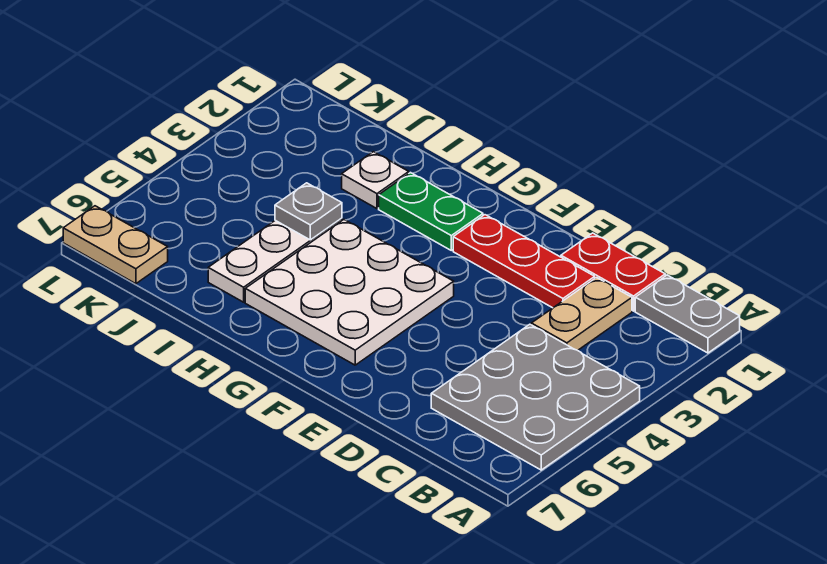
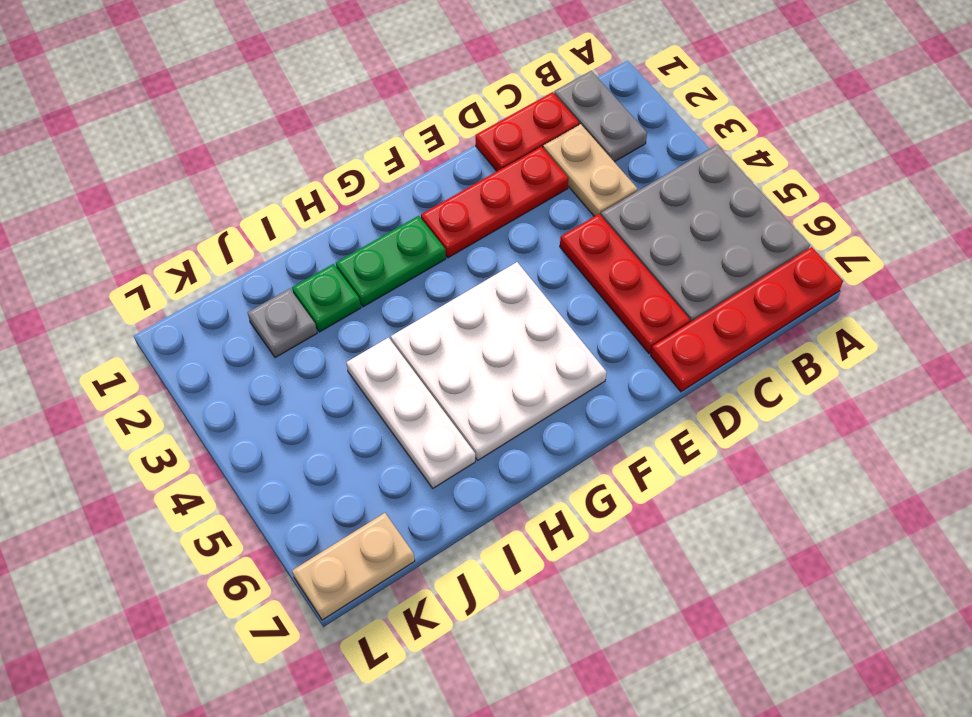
grey 1x2 plate [635,275,740,353] -> grey 1x2 plate turned to [554,71,647,162]
none -> red 1x4 plate [651,247,843,392]
none -> red 1x3 plate [560,214,690,354]
white 1x1 plate [342,152,409,209] -> green 1x1 plate [292,264,361,332]
grey 1x1 plate [275,183,342,240] -> grey 1x1 plate moved to [248,289,317,358]

